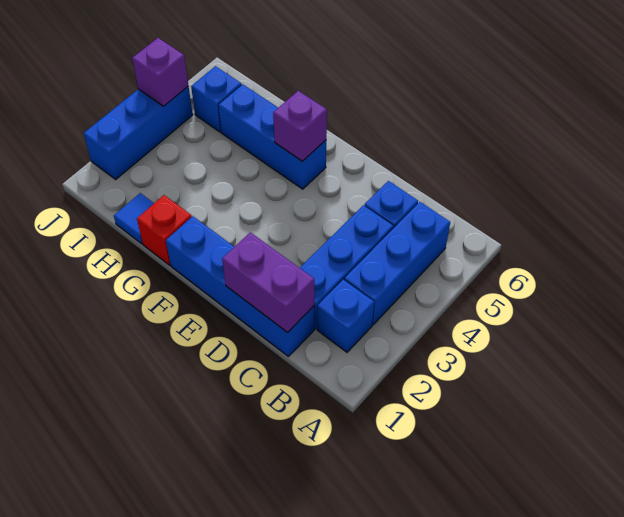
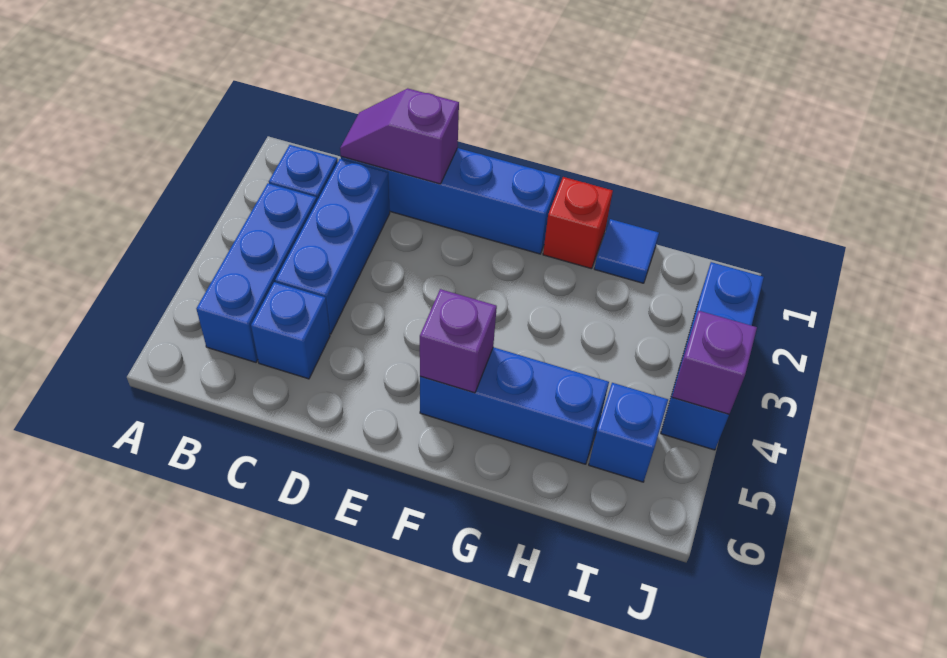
purple 1x2 brick [222,232,314,333] -> purple 1x2 slope [340,89,459,184]

